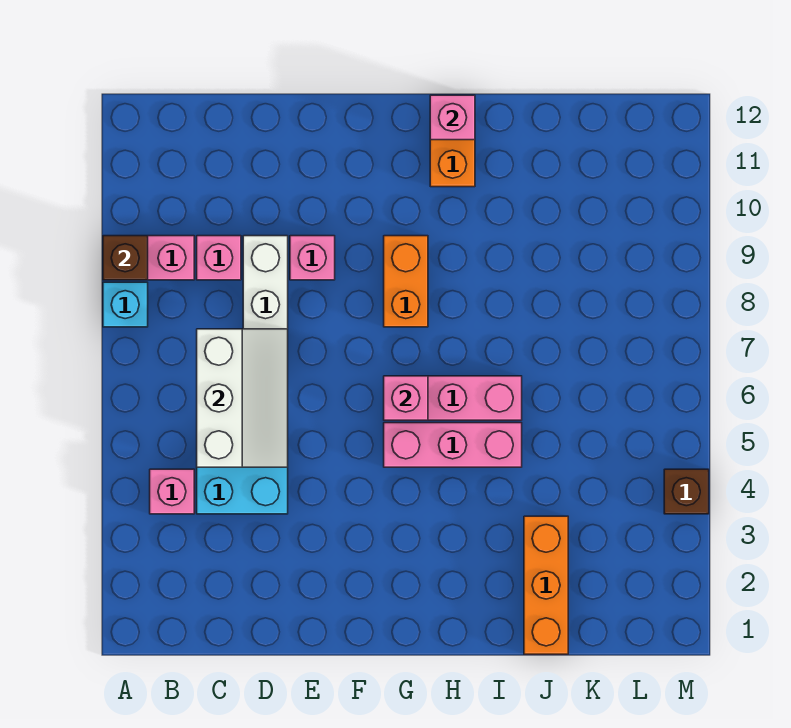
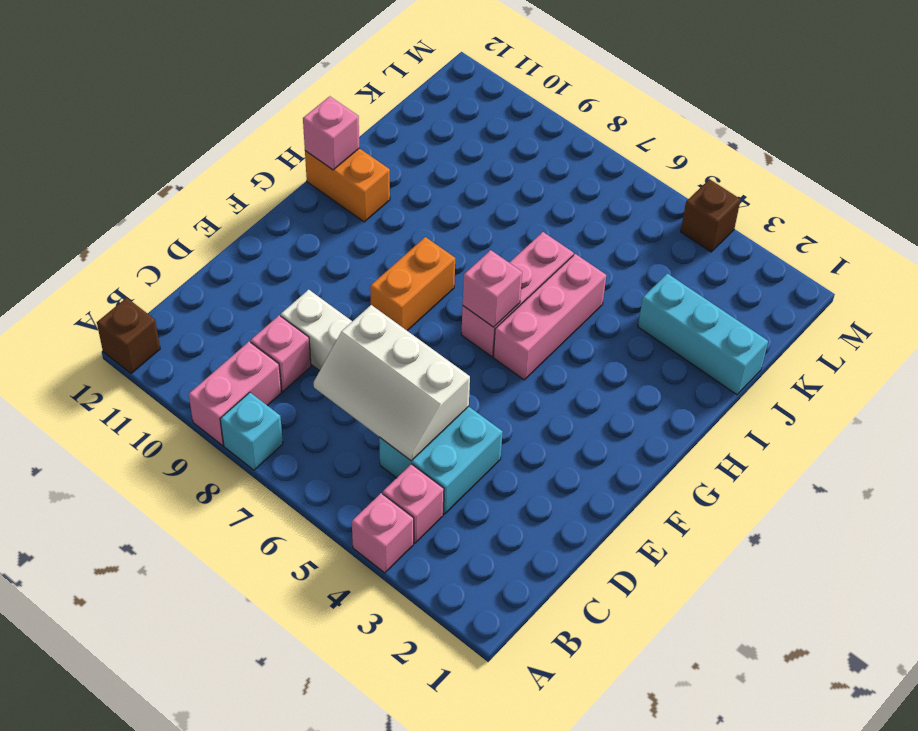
brown 1x1 brick [103,236,148,280] -> brown 1x1 brick moved to [97,298,160,374]
white 2x3 slope [197,329,288,467] -> white 2x3 slope turned to [314,305,470,461]
pink 1x1 brick [290,236,335,280] -> pink 1x1 brick moved to [352,493,414,573]
orange 1x2 brick [384,236,428,327] -> orange 1x2 brick turned to [370,237,455,331]
orange 1x3 brick [524,516,568,654] -> cyan 1x3 brick [638,274,768,395]

